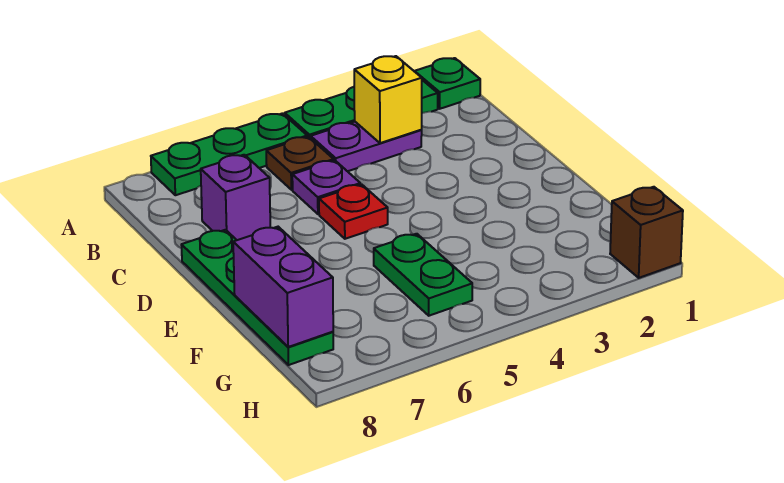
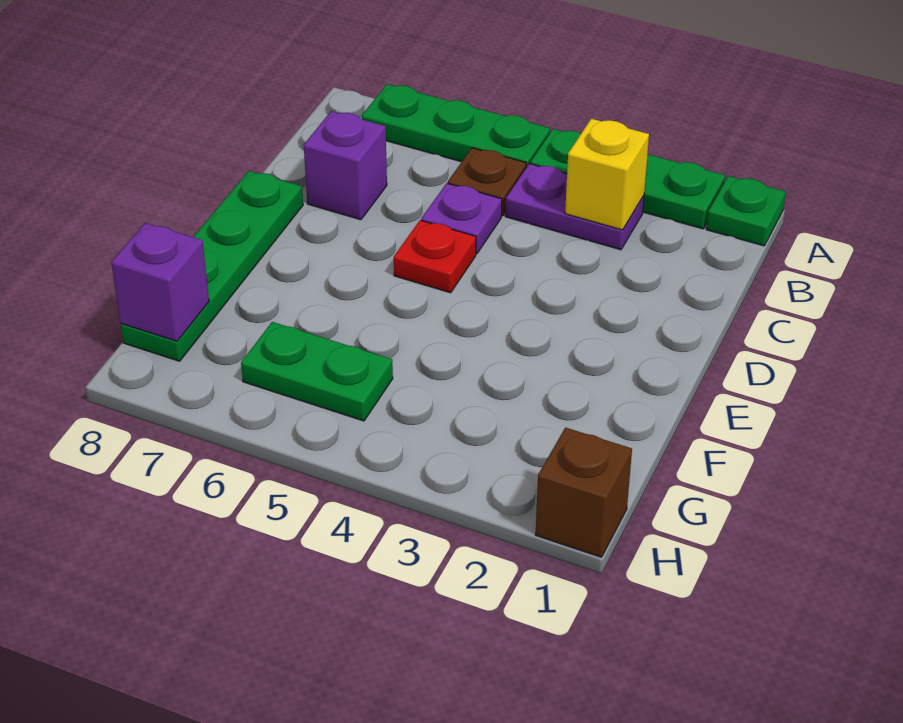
green 1x2 plate [374,234,472,316] -> green 1x2 plate turned to [241,322,393,421]
purple 1x2 brick [233,227,333,347] -> purple 1x1 brick [111,223,209,341]

